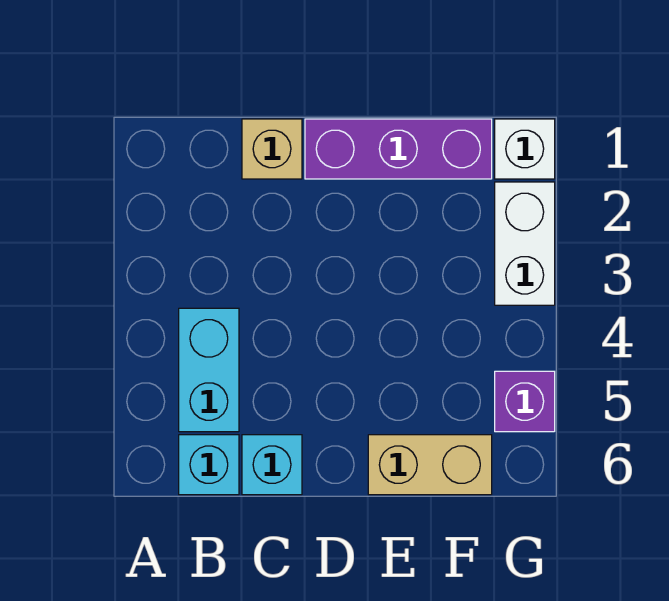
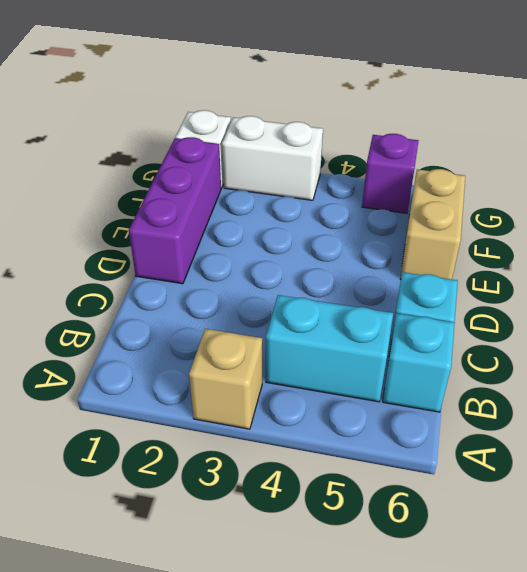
tan 1x1 brick [242,119,302,179] -> tan 1x1 brick moved to [189,329,262,429]

